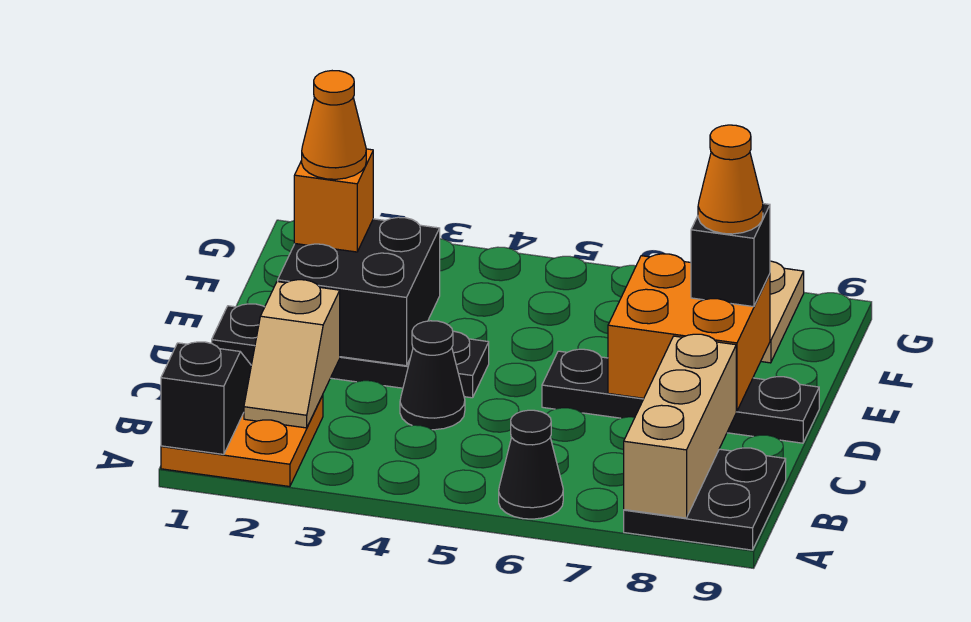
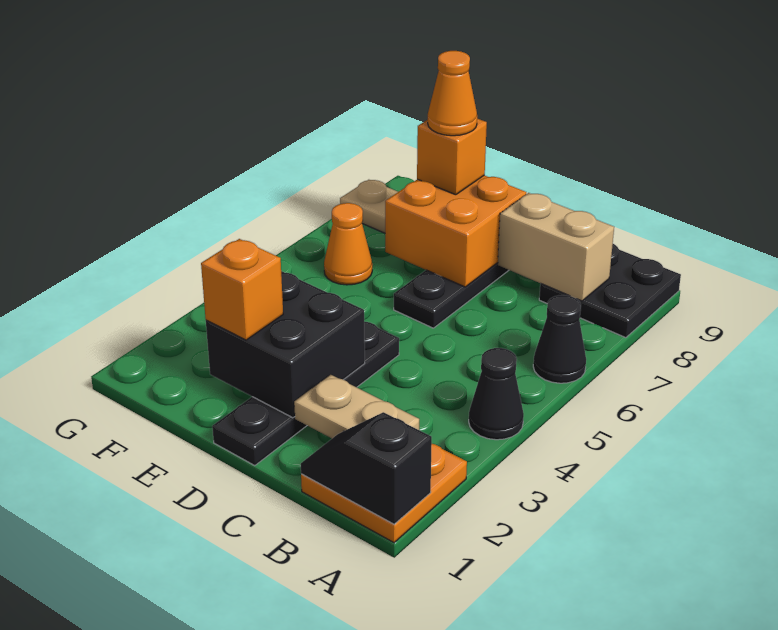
tan 1x3 brick [624,334,736,518] -> tan 1x2 brick [498,193,614,301]
tan 1x2 slope [244,280,340,428] -> tan 1x2 plate [294,375,419,438]
black 1x1 cone [400,321,465,430] -> black 1x1 cone moved to [469,348,524,440]
orange 1x1 cone [302,71,366,179] -> orange 1x1 cone moved to [324,203,372,285]
black 1x1 brick [691,204,770,307] -> orange 1x1 brick [417,119,487,195]

